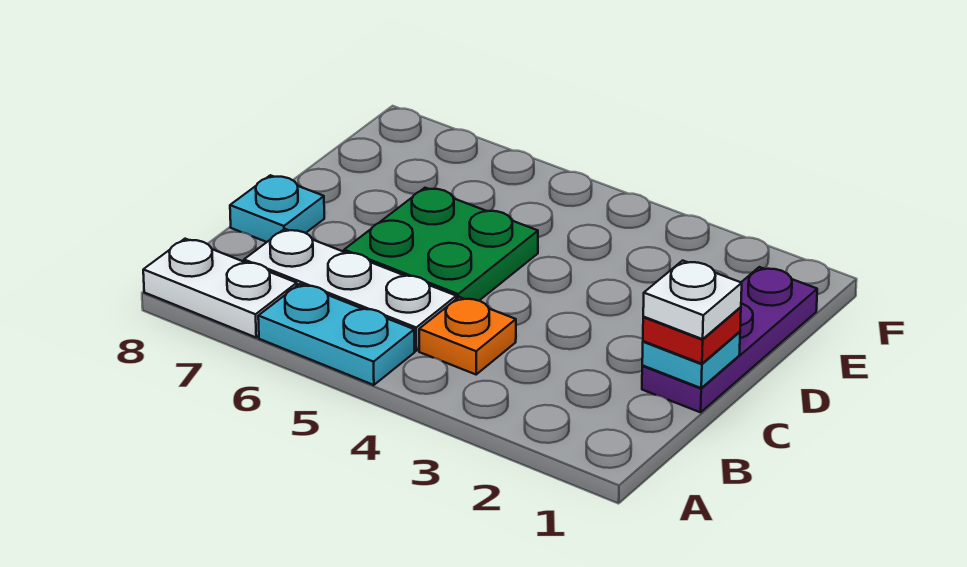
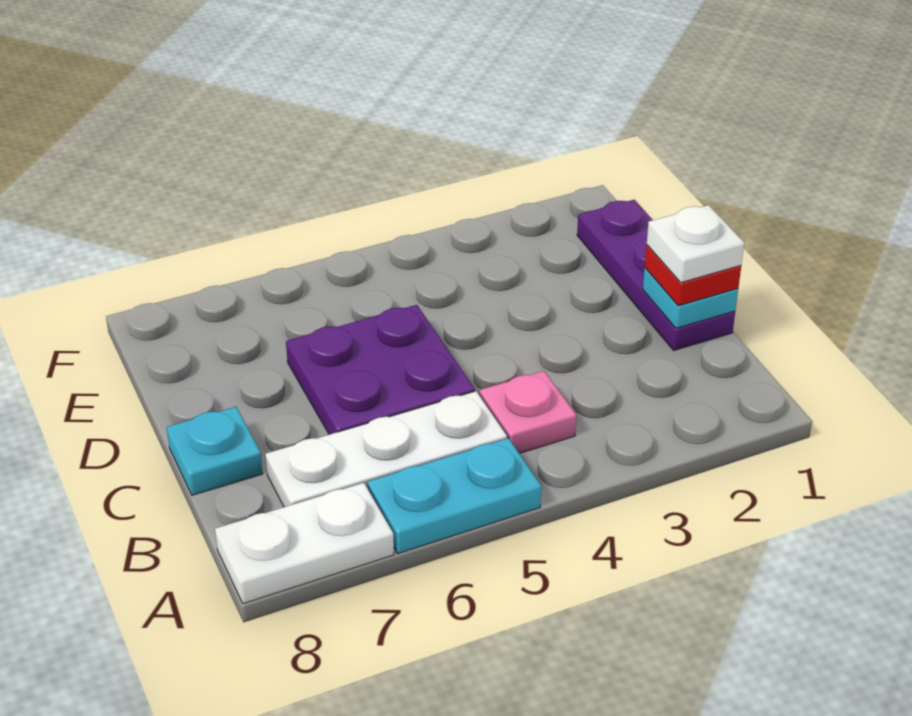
orange 1x1 plate [419,297,516,374] -> pink 1x1 plate [480,371,576,454]
green 2x2 plate [344,188,538,301] -> purple 2x2 plate [286,305,475,435]

